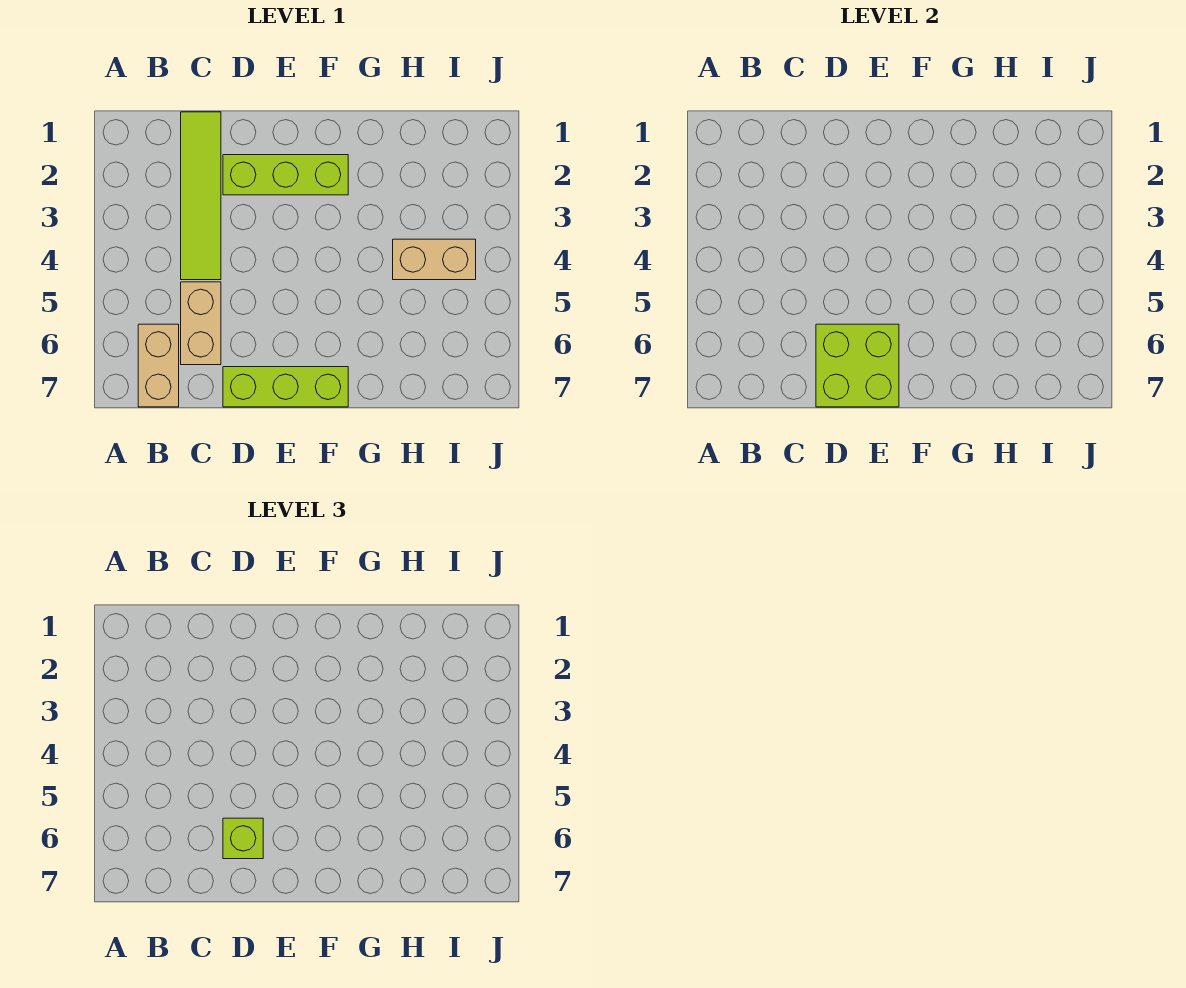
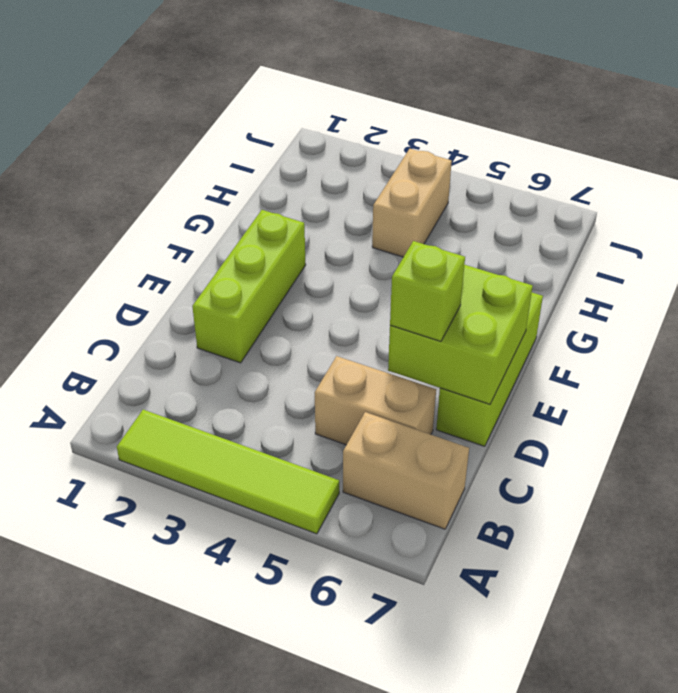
lime 1x4 tile [181,112,221,280] -> lime 1x4 tile moved to [117,410,339,534]

